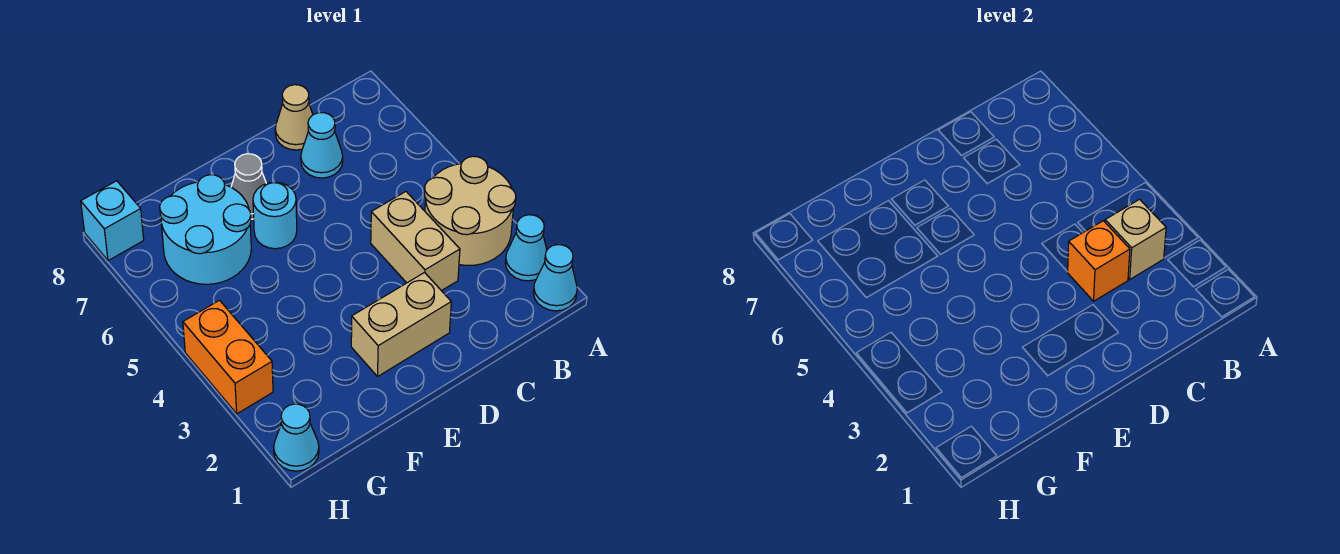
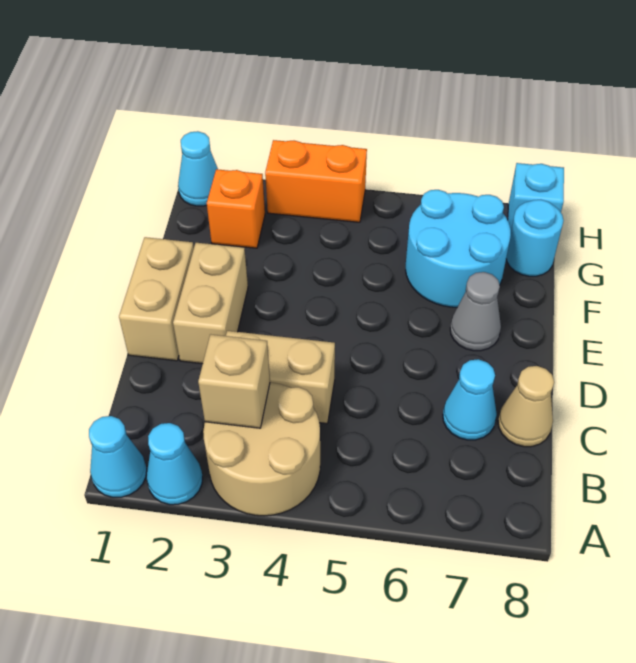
orange 1x1 brick [1068,221,1130,301] -> orange 1x1 brick moved to [207,169,265,248]
none -> tan 1x2 brick [119,237,194,361]
cyan 1x1 round brick [253,182,297,249] -> cyan 1x1 round brick moved to [506,200,564,276]

